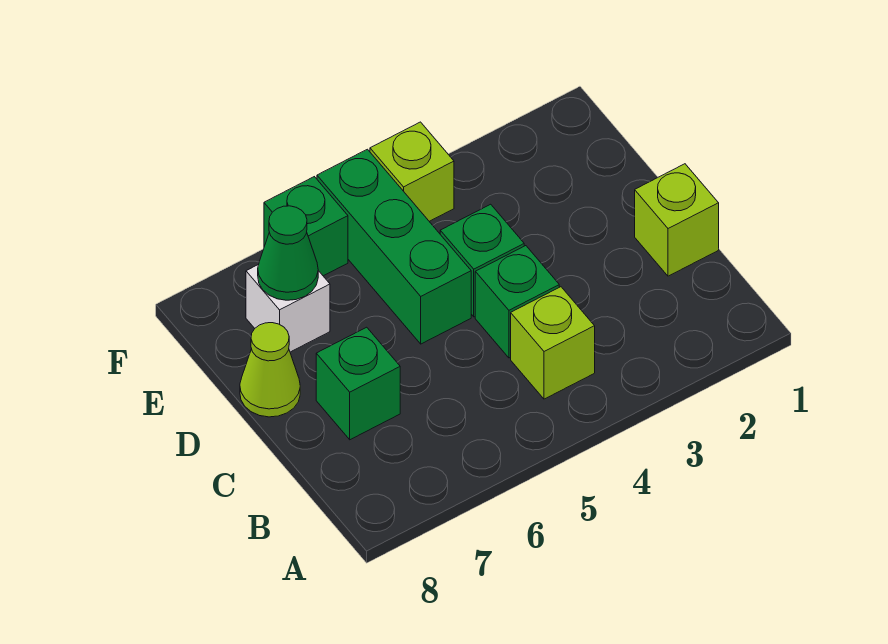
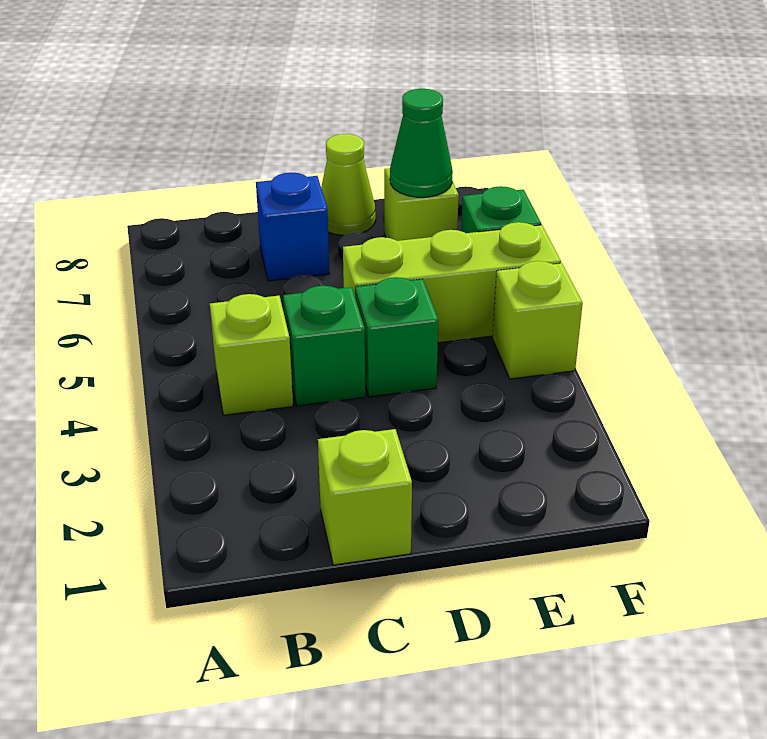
green 1x1 brick [316,327,400,440] -> blue 1x1 brick [256,172,329,281]
green 1x3 brick [317,149,471,344] -> lime 1x3 brick [343,222,561,343]
white 1x1 brick [246,264,330,352] -> lime 1x1 brick [384,168,459,241]

